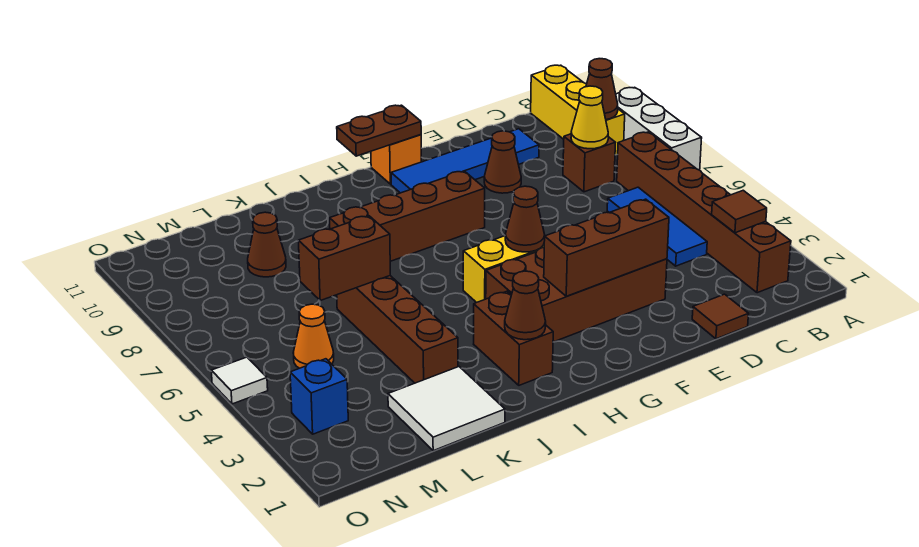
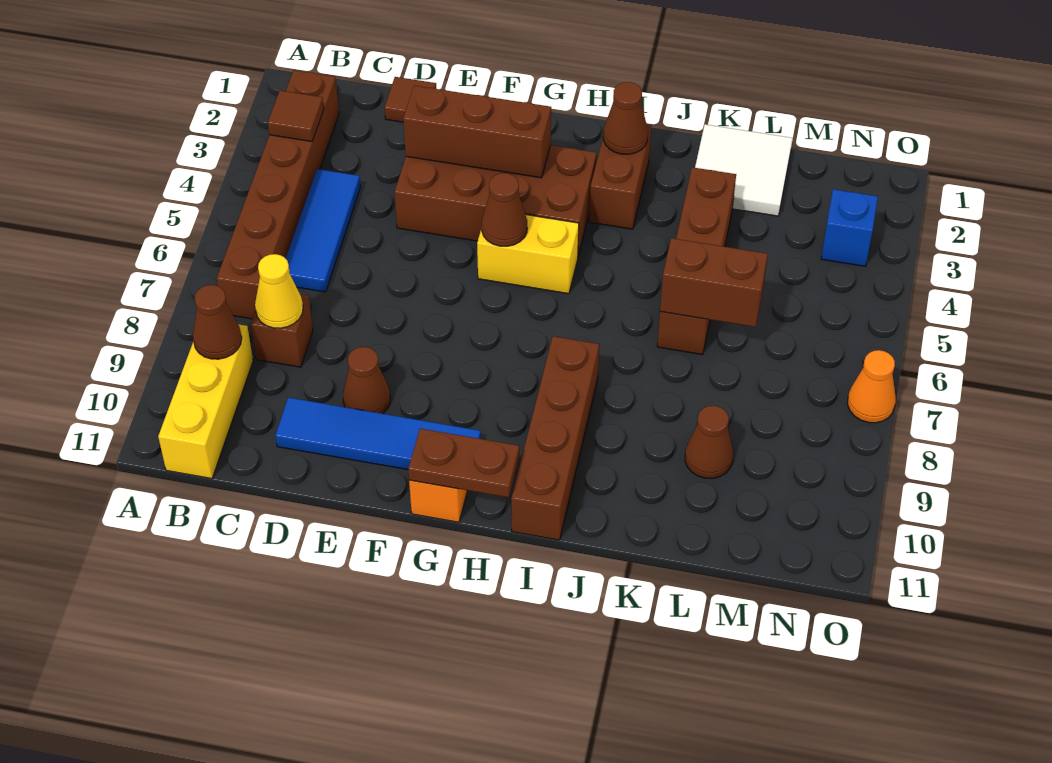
white 1x3 brick [616,87,702,170] -> none
brown 1x4 brick [330,171,485,261] -> brown 1x4 brick turned to [511,336,599,540]
orange 1x1 cone [293,304,334,368] -> orange 1x1 cone moved to [848,350,896,423]
white 1x1 tile [211,357,268,404] -> none

